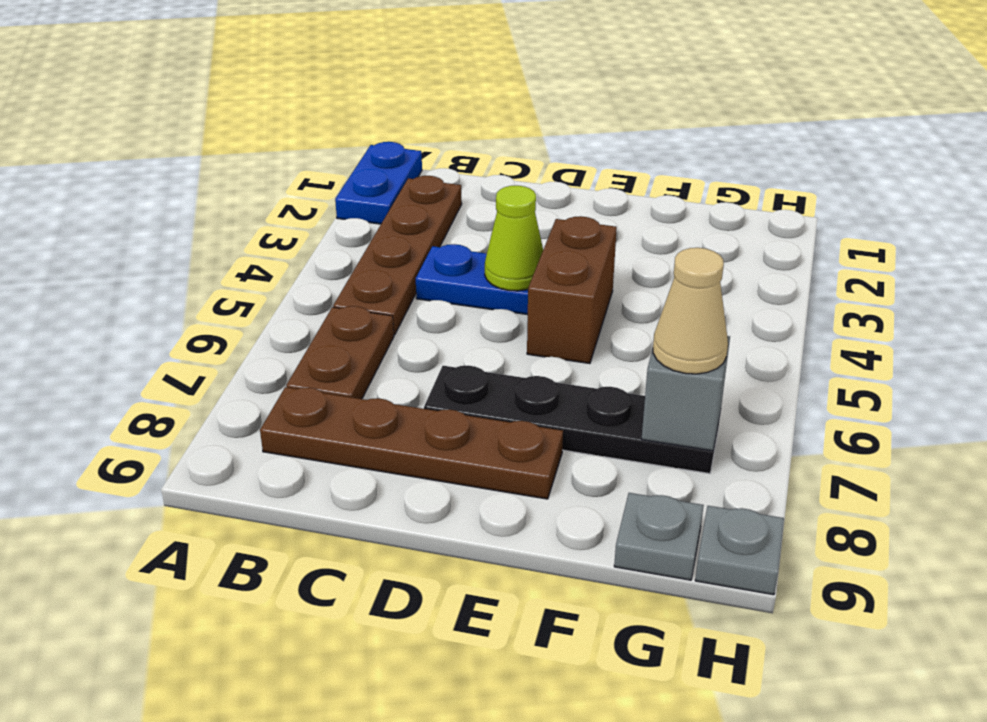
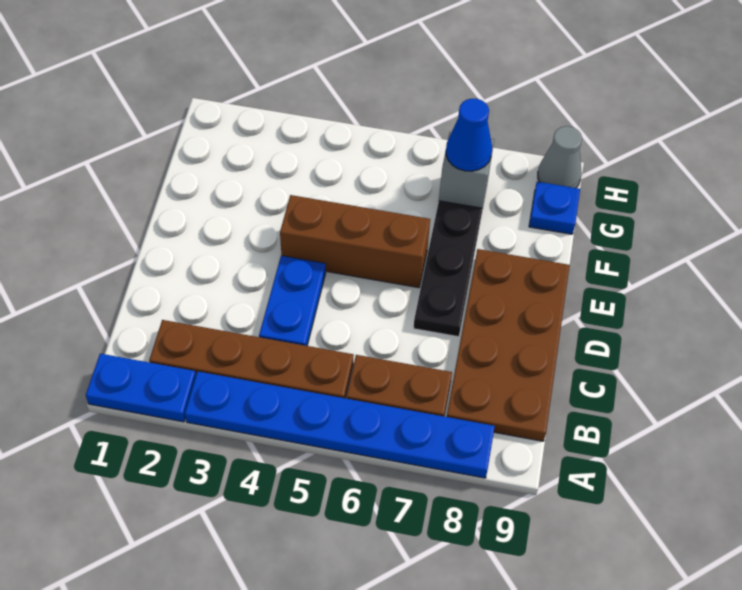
none -> blue 1x6 plate [185,372,495,478]
brown 1x4 plate [260,387,563,499] -> brown 2x4 plate [447,249,570,441]
lime 1x1 cone [485,186,543,291] -> none
brown 1x2 brick [527,216,617,364] -> brown 1x3 brick [280,195,430,288]
tan 1x1 cone [653,248,728,374] -> blue 1x1 cone [446,99,492,171]
grey 1x1 plate [614,493,704,580] -> blue 1x1 plate [529,182,580,234]
grey 1x1 plate [695,506,784,595] -> grey 1x1 cone [538,126,582,188]

